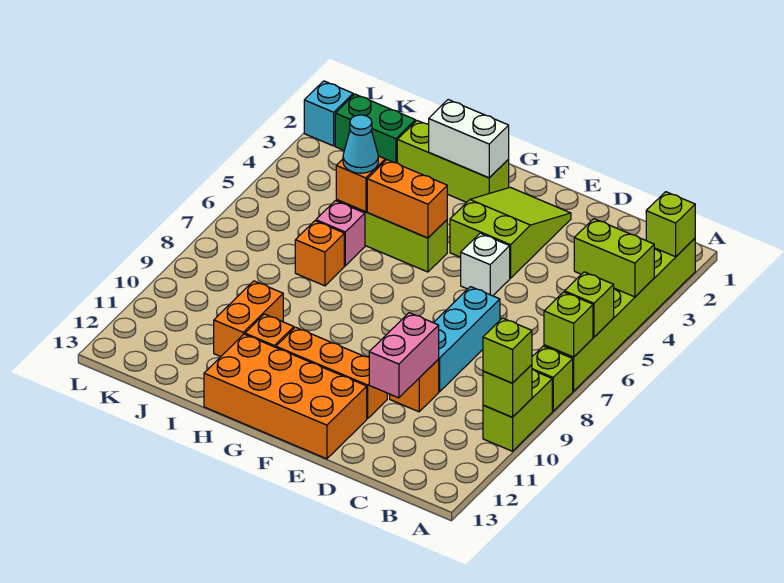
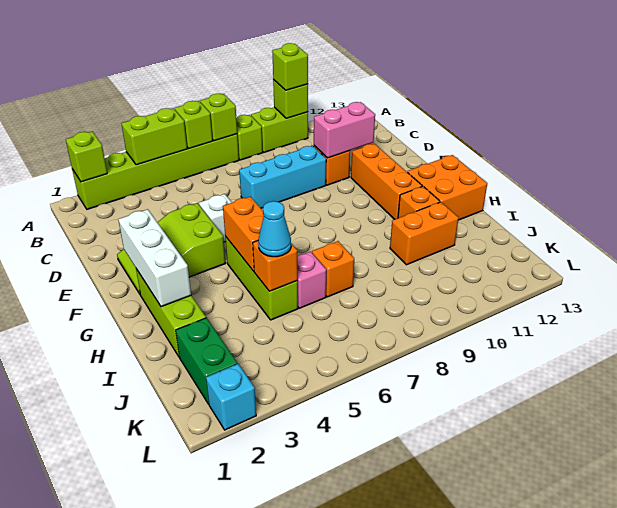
lime 1x2 brick [574,219,654,297] -> lime 1x2 brick turned to [122,108,187,165]
orange 2x4 brick [204,334,367,459] -> orange 2x2 brick [407,155,487,220]
white 1x2 brick [429,100,509,178] -> white 1x3 brick [118,209,191,307]

